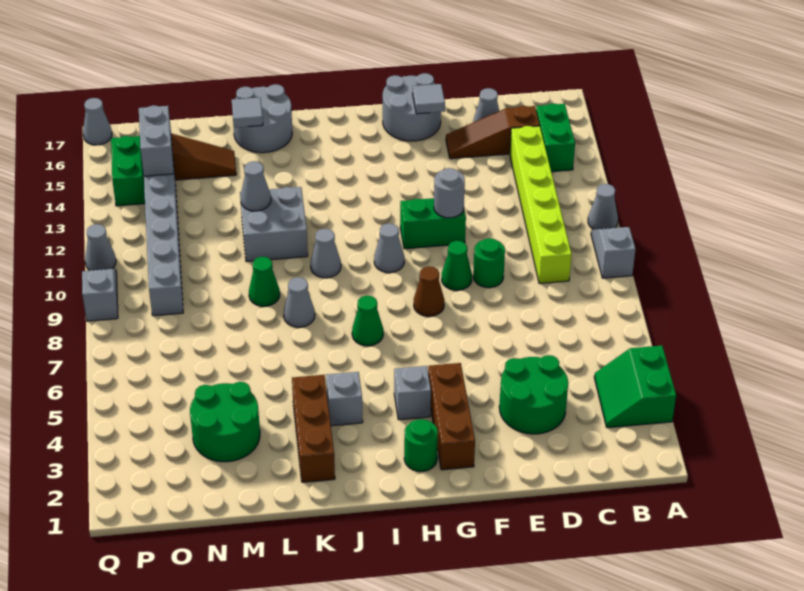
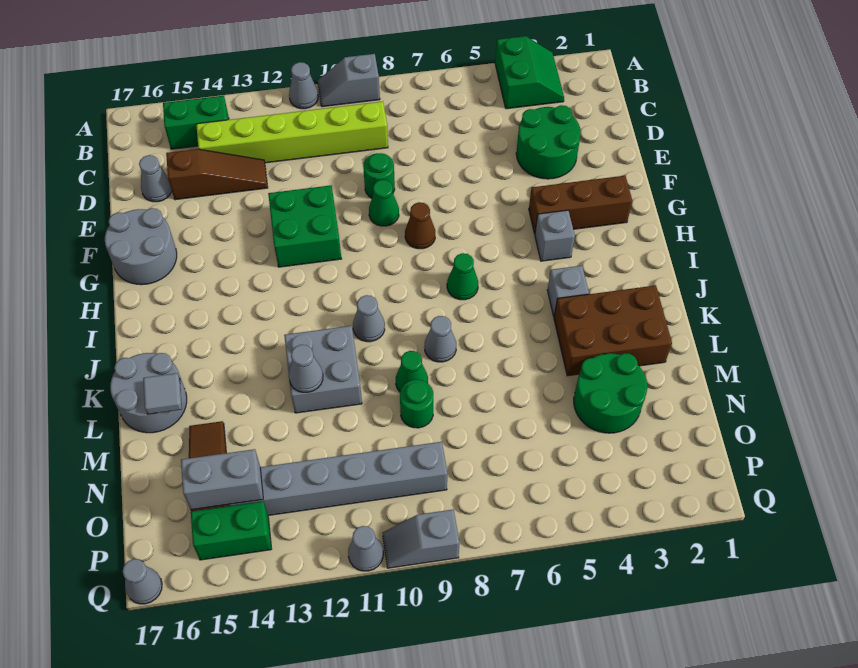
green 2x2 slope [594,346,676,428] -> green 2x2 slope turned to [495,36,564,109]
brown 1x3 slope [446,106,540,159] -> brown 1x3 slope turned to [166,149,268,200]
green 1x2 brick [400,198,466,249] -> green 2x2 brick [268,185,341,267]
grey 1x1 round brick [434,168,465,218] -> none
grey 1x1 tile [413,84,445,114] -> none
green 1x1 round brick [404,419,438,471] -> green 1x1 round brick moved to [400,380,433,428]
grey 1x1 cone [374,223,404,273] -> none
brown 1x3 brick [292,375,335,482] -> brown 2x3 brick [554,285,672,376]

